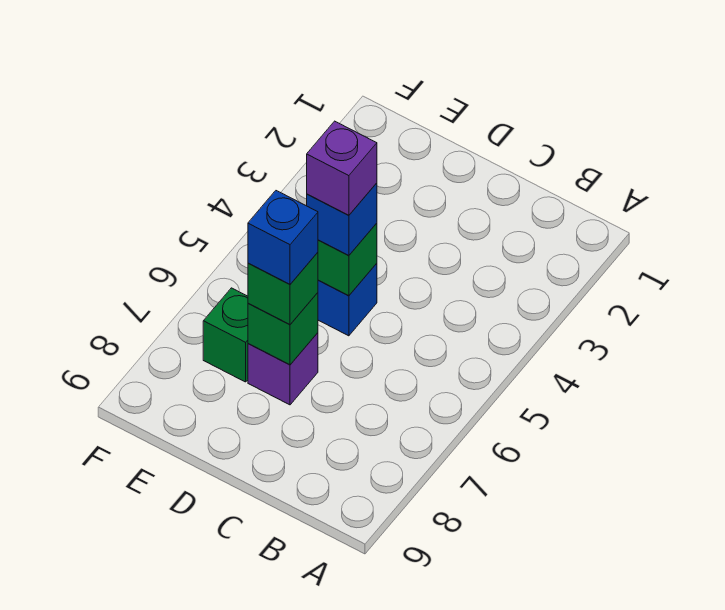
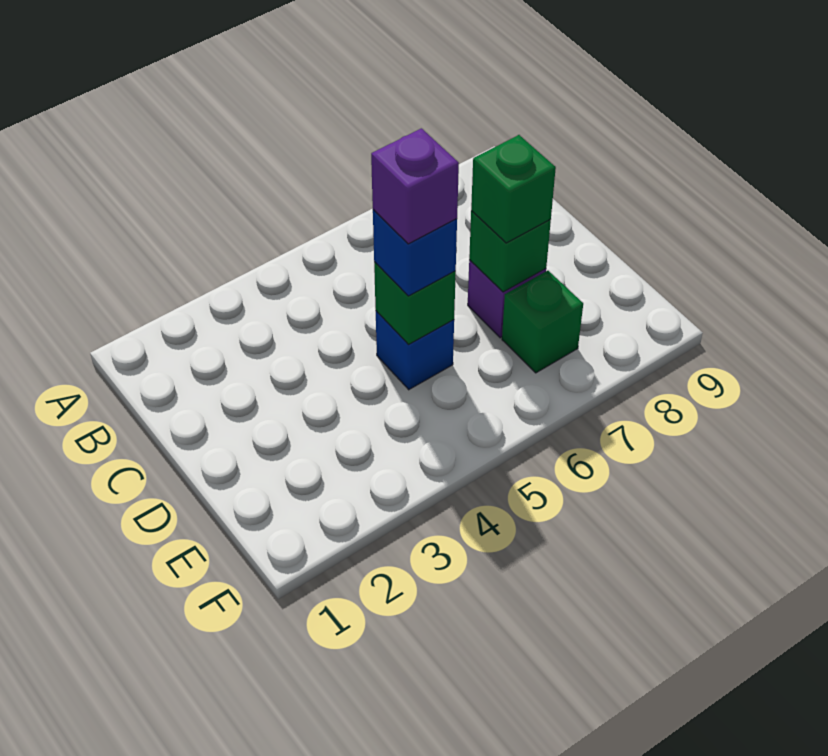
blue 1x1 brick [248,191,318,284] -> none

